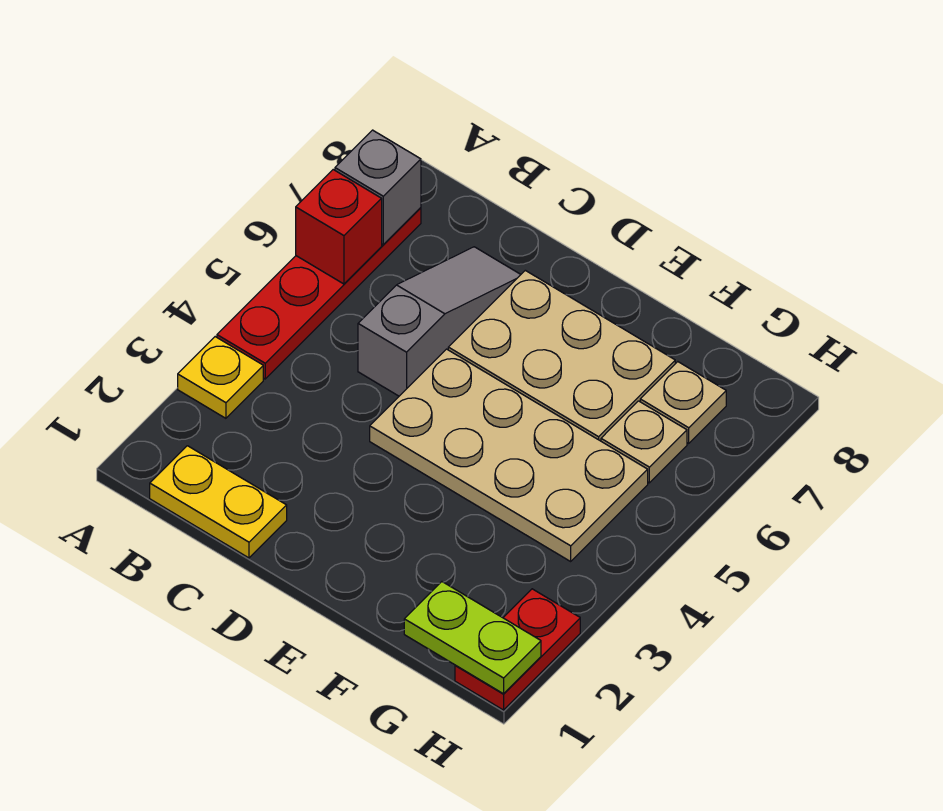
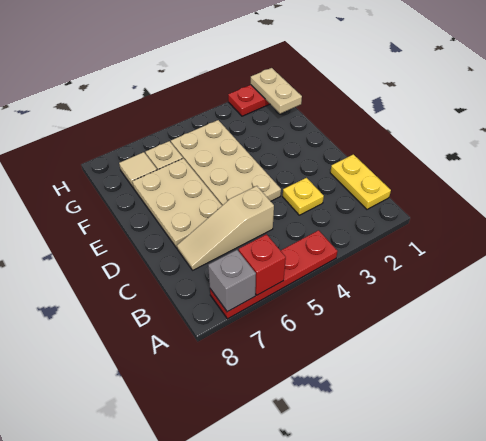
yellow 1x1 plate [178,337,263,418] -> yellow 1x1 plate moved to [283,178,324,215]
grey 1x3 slope [358,247,521,396] -> tan 1x3 slope [177,186,274,270]
lime 1x2 plate [404,582,541,694] -> tan 1x2 plate [251,68,302,114]
tan 1x1 plate [640,362,726,443] -> tan 1x1 tile [119,152,157,188]

